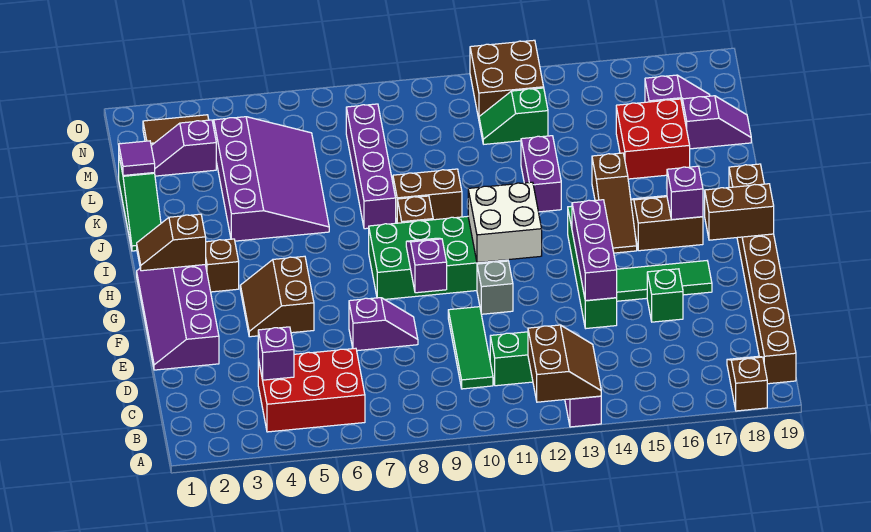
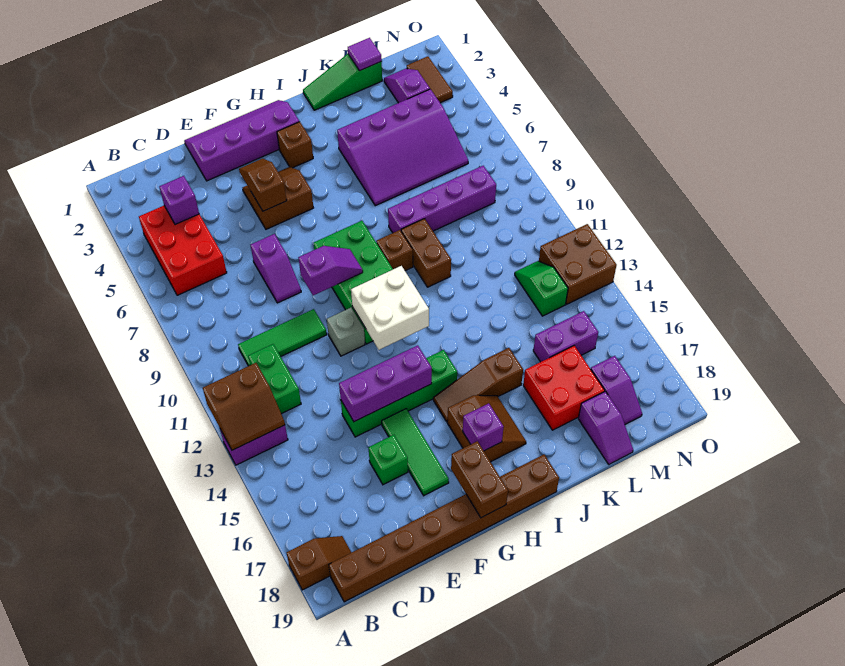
brown 1x2 slope [137,214,206,271] -> brown 1x2 slope moved to [239,159,287,211]
purple 1x2 brick [521,136,561,212] -> purple 1x2 brick moved to [533,311,598,362]

